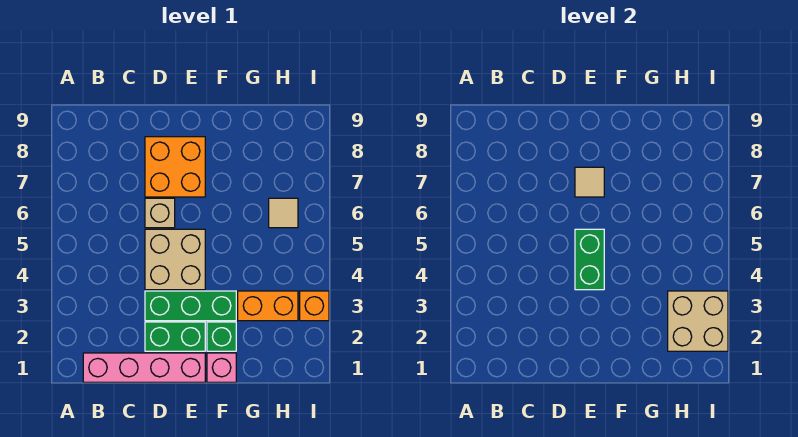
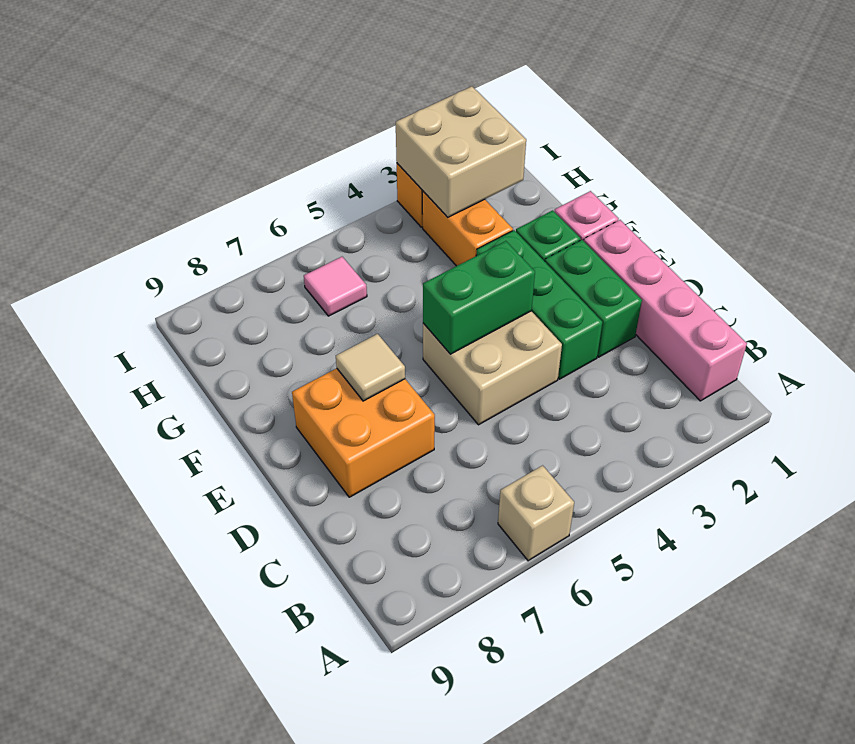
tan 1x1 brick [145,198,175,228] -> tan 1x1 brick moved to [498,465,574,561]
tan 1x1 tile [269,198,298,228] -> pink 1x1 tile [304,257,367,316]

